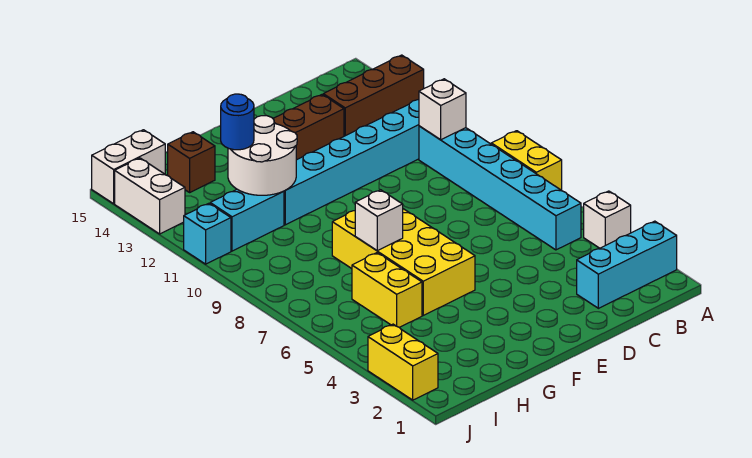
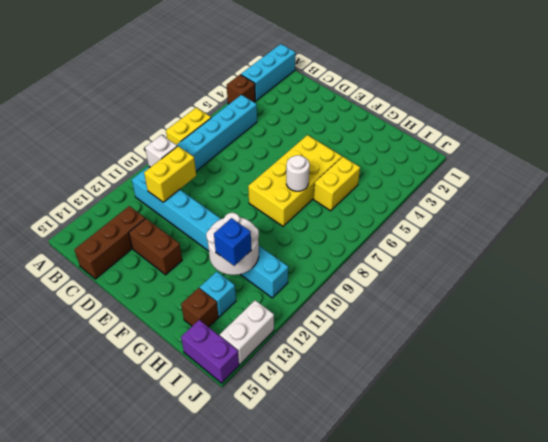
cyan 1x3 brick [577,221,677,308] -> cyan 1x3 brick turned to [241,44,295,101]
white 1x1 brick [584,191,631,248] -> brown 1x1 brick [227,74,255,104]
brown 1x3 brick [323,55,424,136] -> brown 1x3 brick turned to [74,206,145,279]
white 1x1 brick [355,190,403,251] -> white 1x1 round brick [286,155,310,191]
blue 1x1 round brick [221,94,254,150] -> blue 1x1 brick [214,218,251,266]
white 1x2 brick [92,130,166,204] -> purple 1x2 brick [181,320,239,383]
yellow 1x2 brick [368,324,438,400] -> yellow 1x2 brick moved to [144,146,196,202]
cyan 1x1 brick [184,203,231,264] -> cyan 1x1 brick moved to [200,272,236,317]

